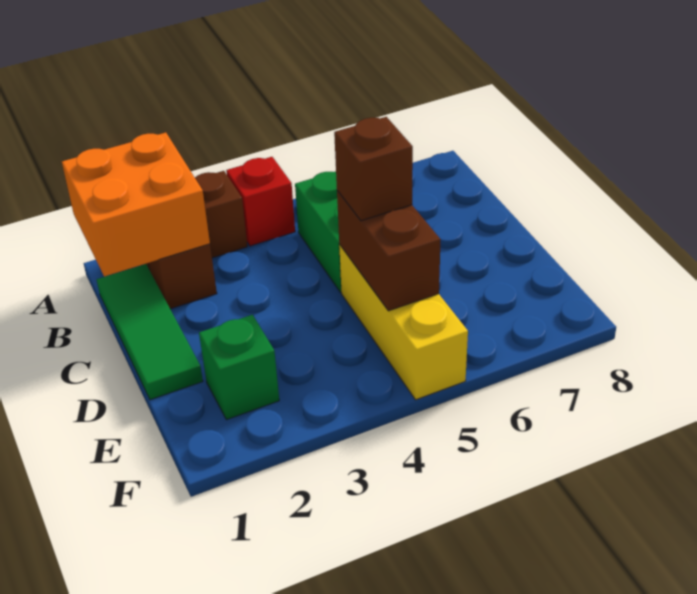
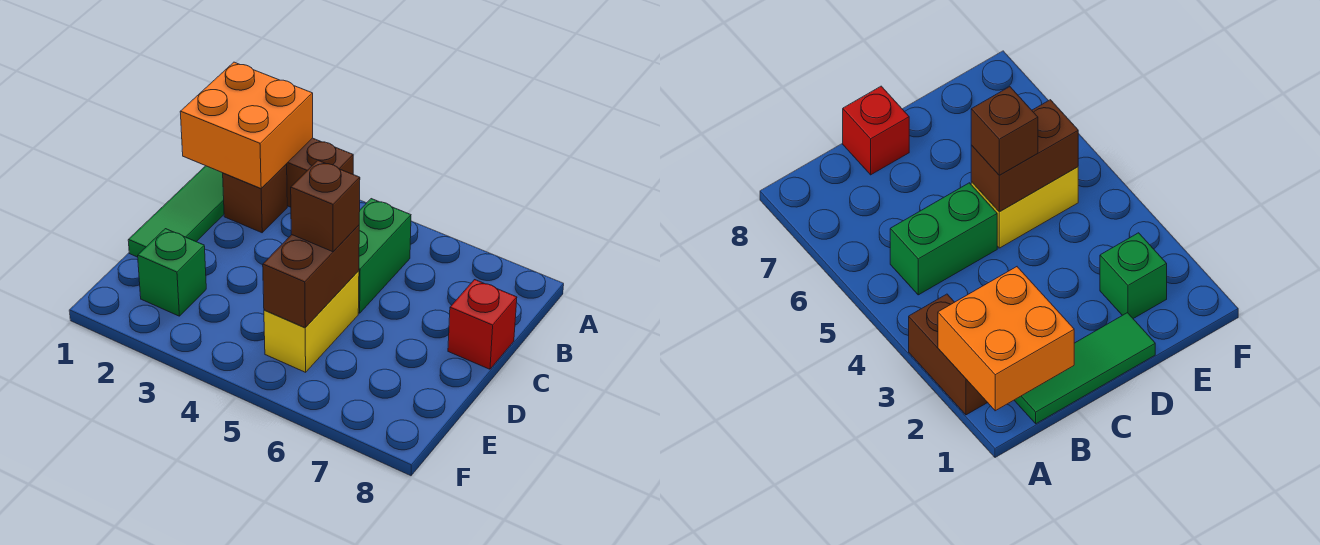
red 1x1 brick [226,157,295,246] -> red 1x1 brick moved to [448,280,517,369]
yellow 1x3 brick [339,245,468,400] -> yellow 1x2 brick [264,271,359,372]

